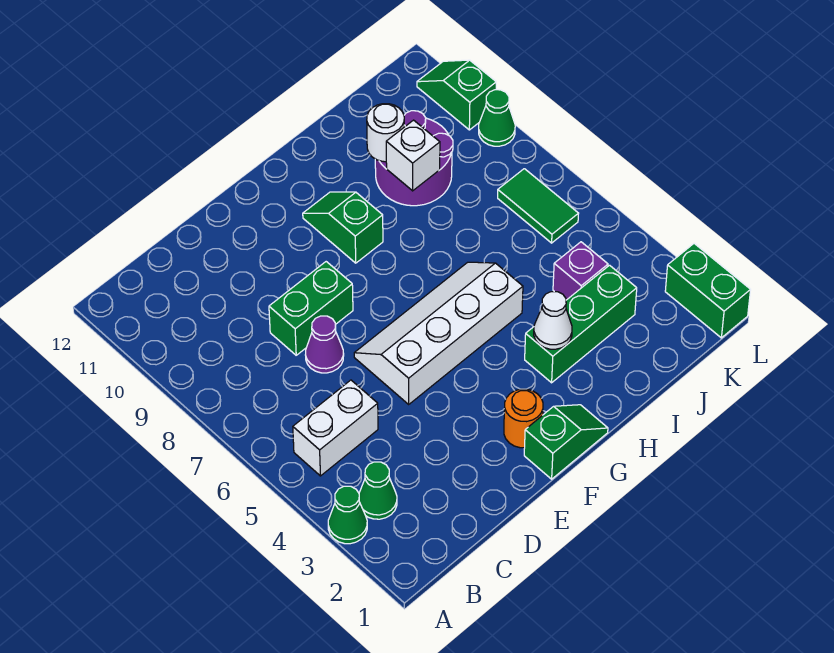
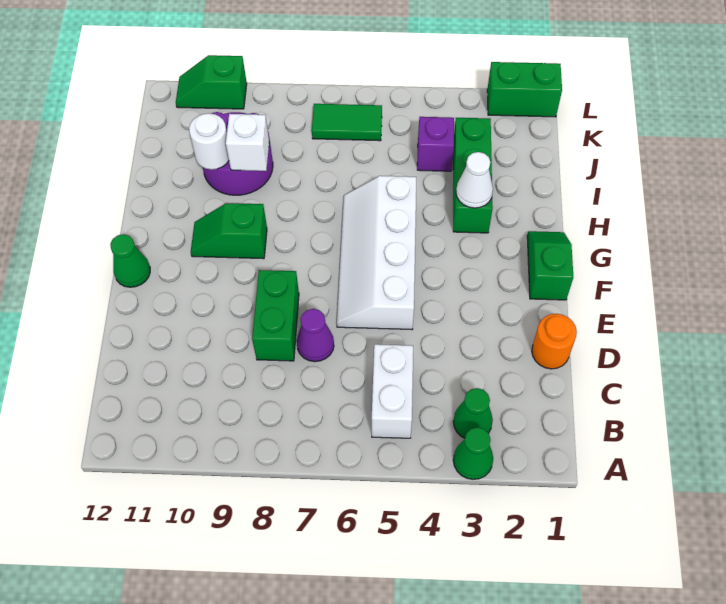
orange 1x1 round brick [504,389,543,448] -> orange 1x1 round brick moved to [532,314,577,369]
green 1x1 cone [479,90,515,146] -> green 1x1 cone moved to [110,234,150,287]

